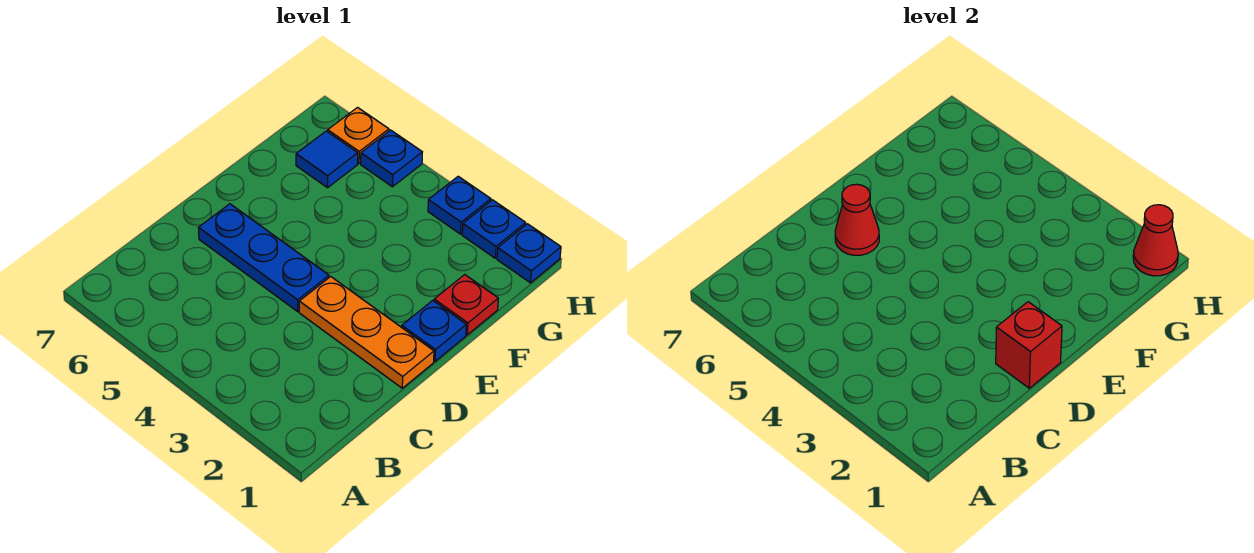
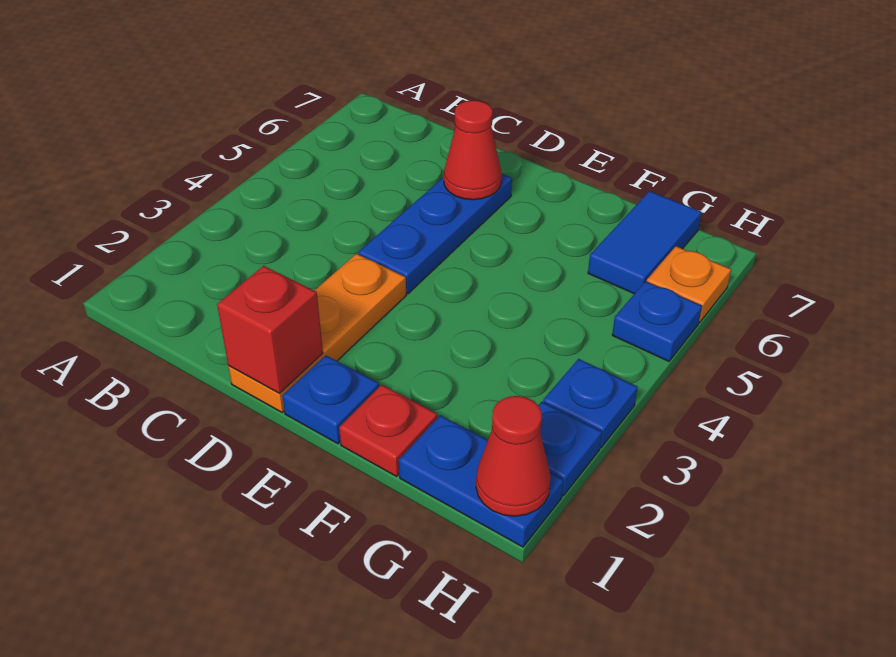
blue 1x1 tile [296,131,358,188] -> blue 1x2 tile [588,191,702,294]
blue 1x1 plate [497,224,561,283] -> blue 1x2 plate [399,415,564,547]

